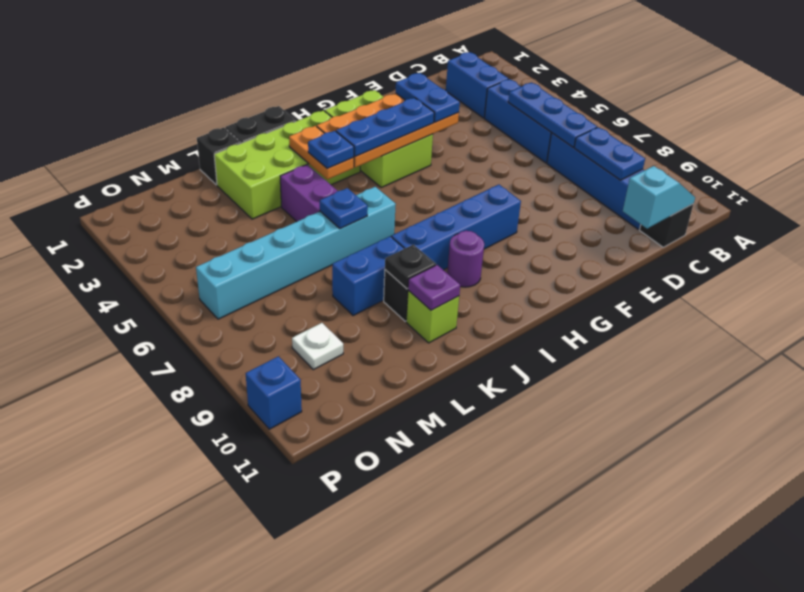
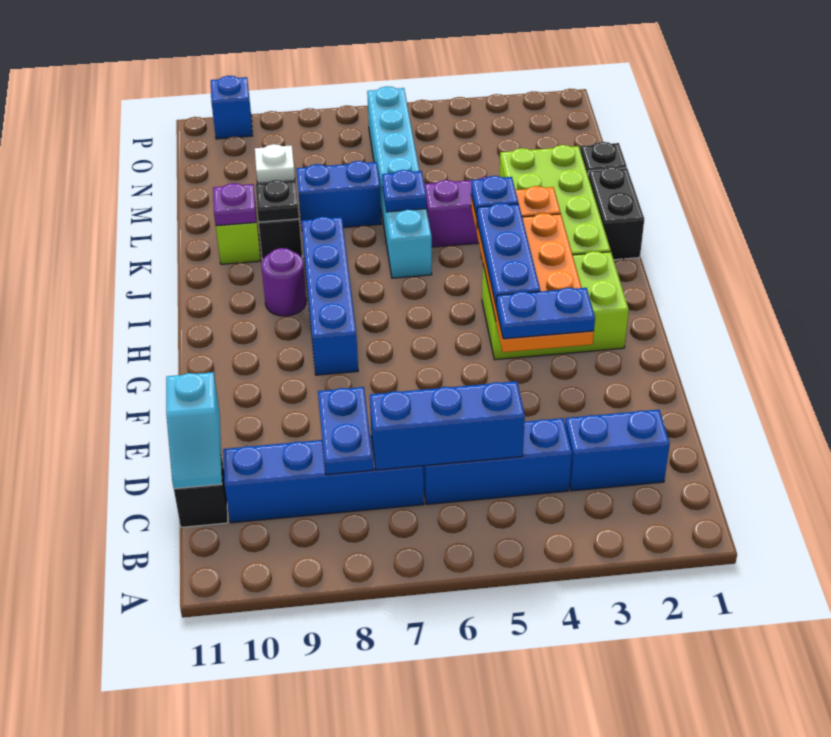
blue 1x3 plate [508,83,597,147] -> blue 1x3 brick [370,381,525,470]
blue 1x2 plate [574,127,645,180] -> blue 1x2 plate turned to [318,387,373,475]
blue 1x2 brick [332,236,404,316] -> blue 1x2 brick turned to [296,161,381,228]

